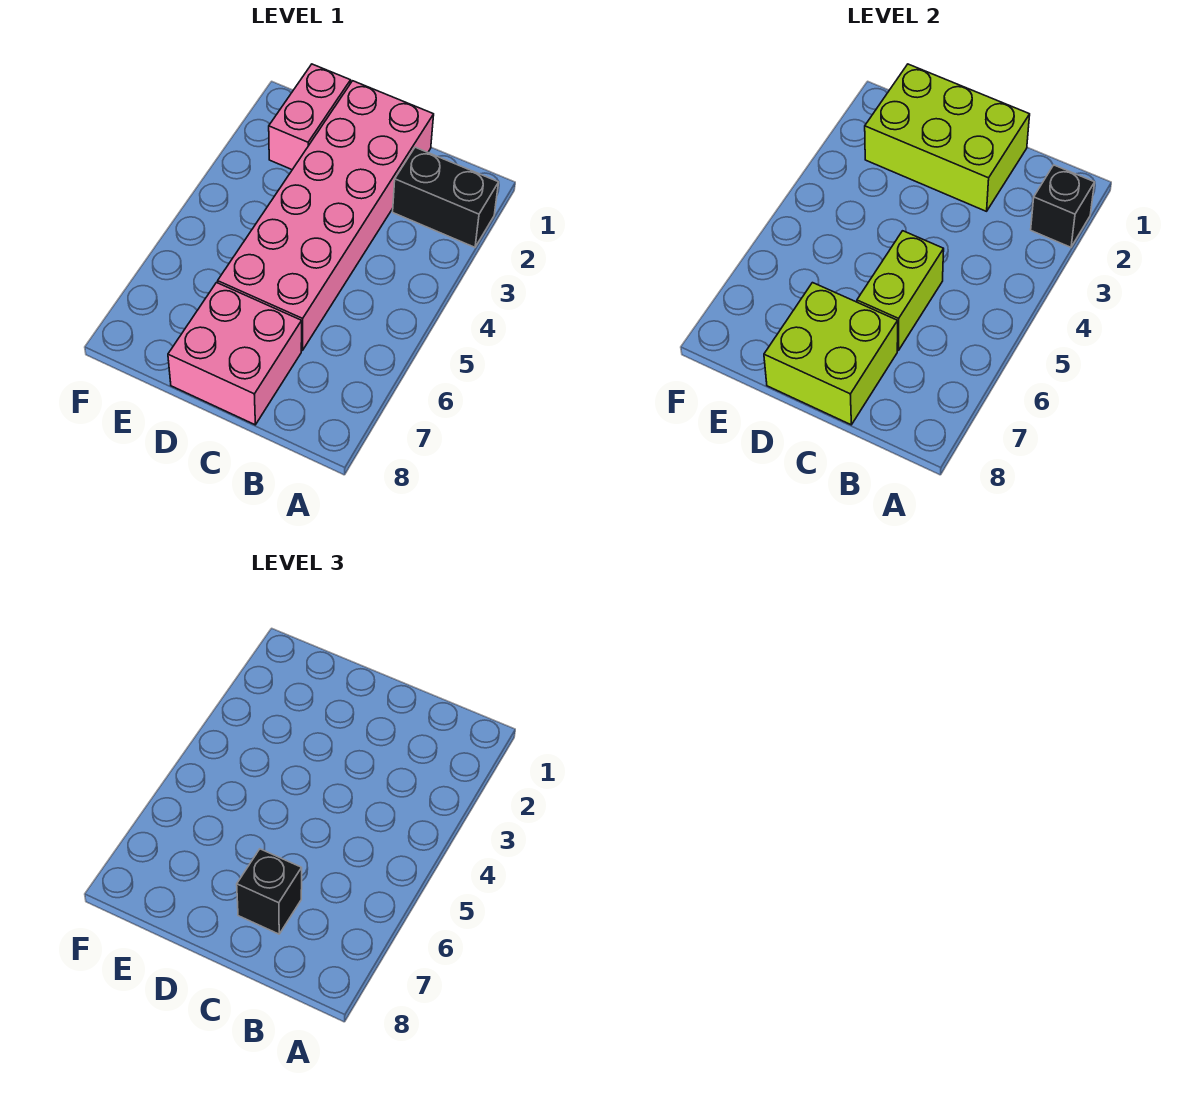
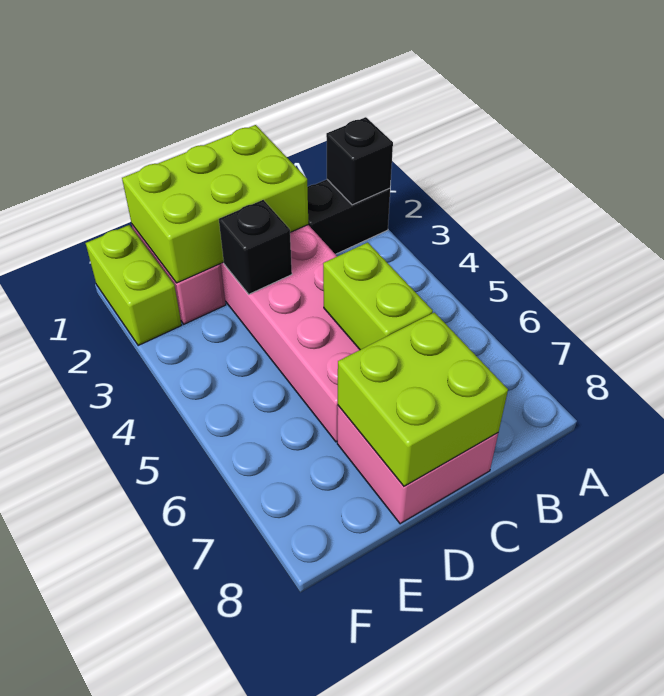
black 1x1 brick [237,849,302,934] -> black 1x1 brick moved to [219,200,292,294]
none -> lime 1x2 brick [86,225,181,346]

